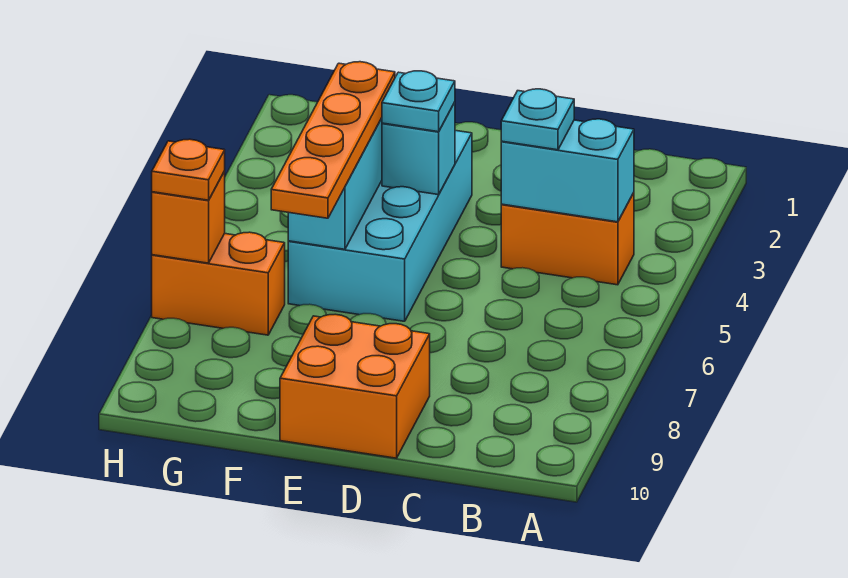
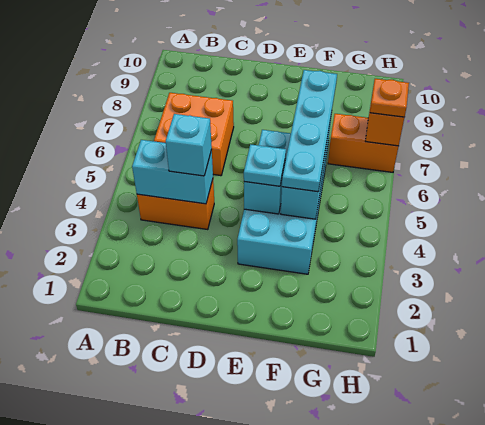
cyan 1x1 plate [501,89,574,150] -> cyan 1x1 brick [166,114,212,176]
orange 2x2 brick [280,314,430,458] -> orange 2x2 brick moved to [154,93,234,176]
orange 1x4 plate [271,62,395,218] -> cyan 1x4 plate [282,70,337,192]

